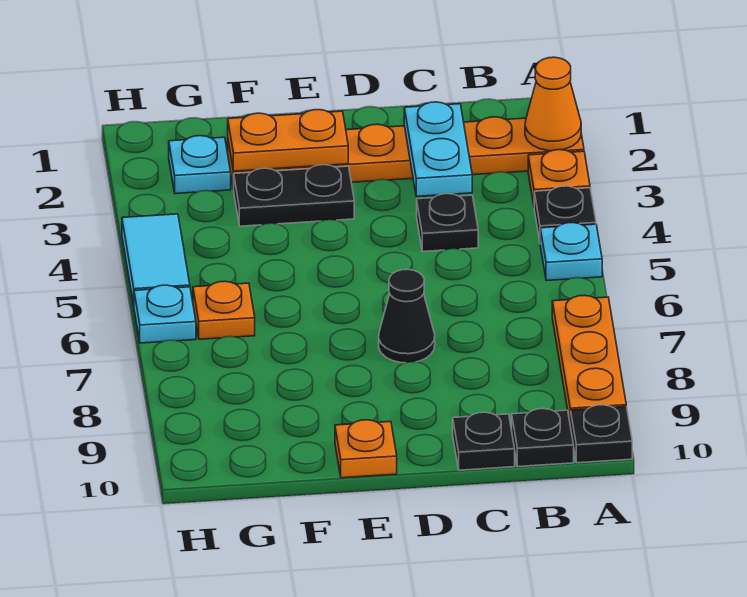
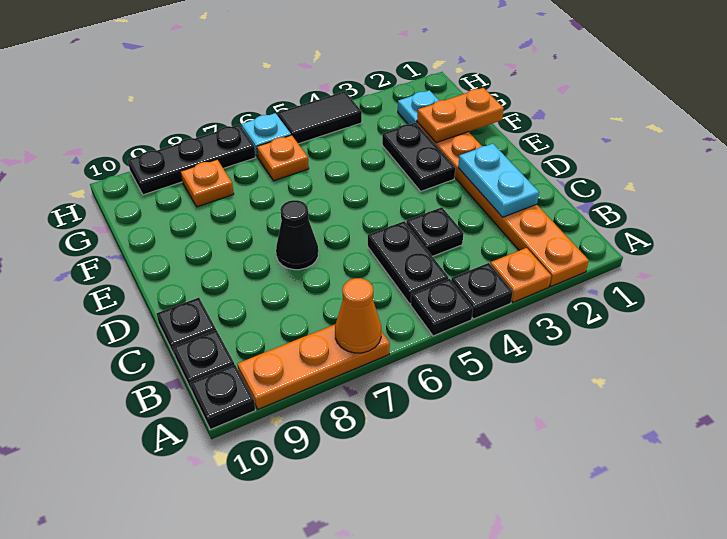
orange 1x1 cone [525,57,581,151] -> orange 1x1 cone moved to [335,278,381,353]
cyan 1x1 plate [540,223,602,281] -> black 1x1 plate [411,279,473,336]
none -> black 1x2 plate [368,221,449,304]
cyan 1x2 plate [404,102,472,196] -> cyan 1x2 plate turned to [458,144,539,217]
orange 1x2 plate [228,110,348,171] -> orange 1x2 plate turned to [417,88,504,143]
orange 1x1 plate [335,420,397,478] -> orange 1x1 plate moved to [181,160,234,207]
cyan 1x2 tile [122,214,190,305] -> black 1x2 tile [277,91,362,144]
none -> black 1x3 plate [128,125,256,195]

